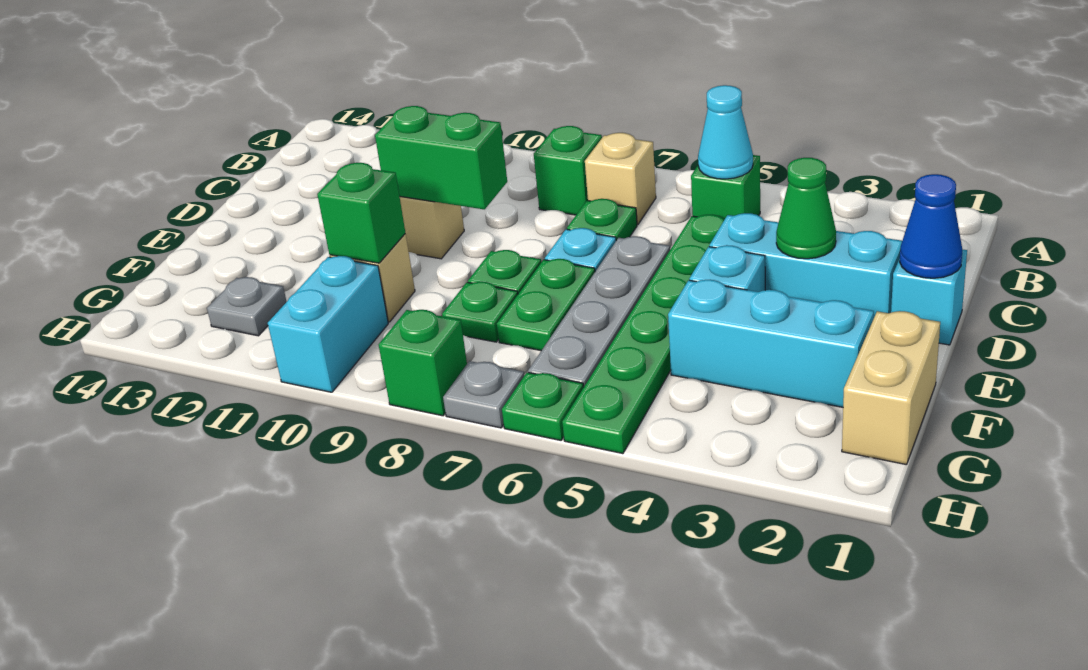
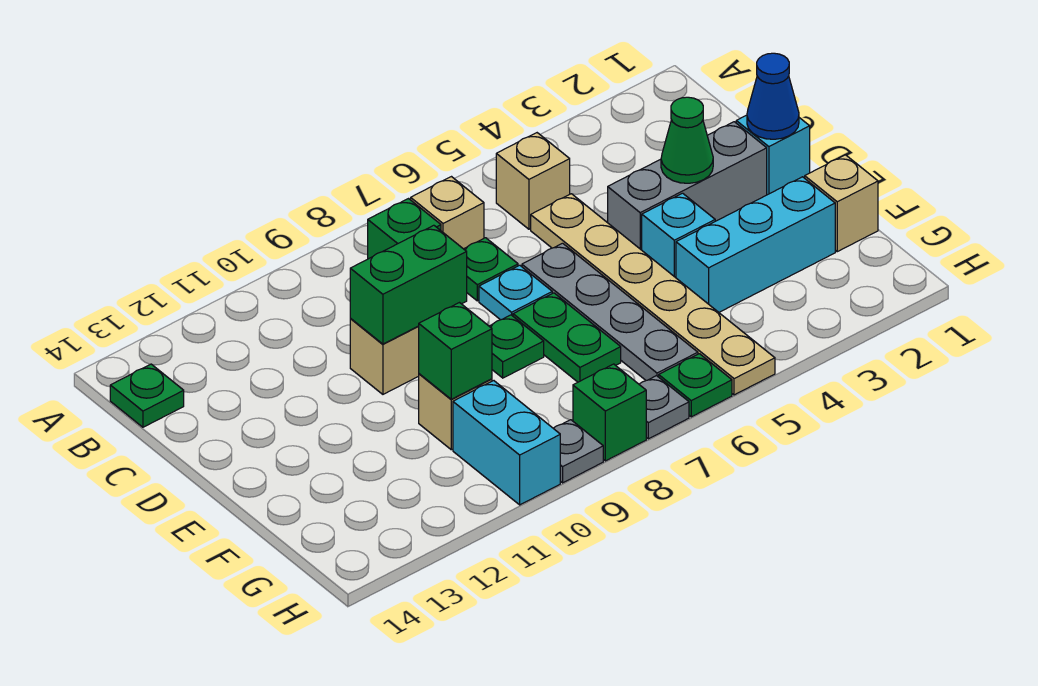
green 1x1 brick [691,155,760,220] -> tan 1x1 brick [496,133,570,229]
cyan 1x1 cone [698,85,753,179] -> none
green 1x6 plate [562,215,724,454] -> tan 1x6 plate [531,194,775,395]
cyan 1x3 brick [709,213,902,319] -> grey 1x3 brick [608,122,767,250]
tan 1x2 brick [842,311,940,465] -> tan 1x1 brick [805,155,878,252]
green 1x1 plate [442,282,518,342] -> green 1x1 plate moved to [110,364,184,427]
grey 1x1 plate [207,277,287,336] -> grey 1x1 plate moved to [553,420,603,483]

